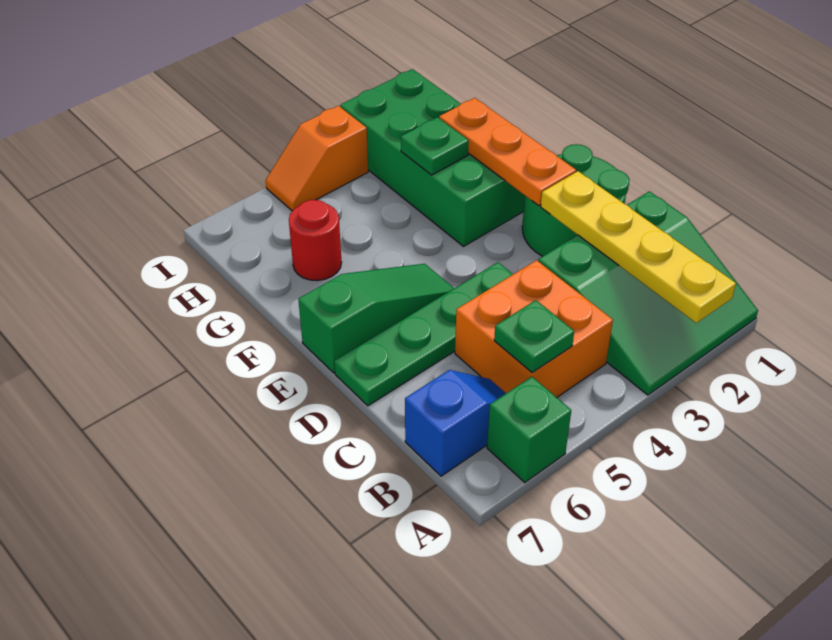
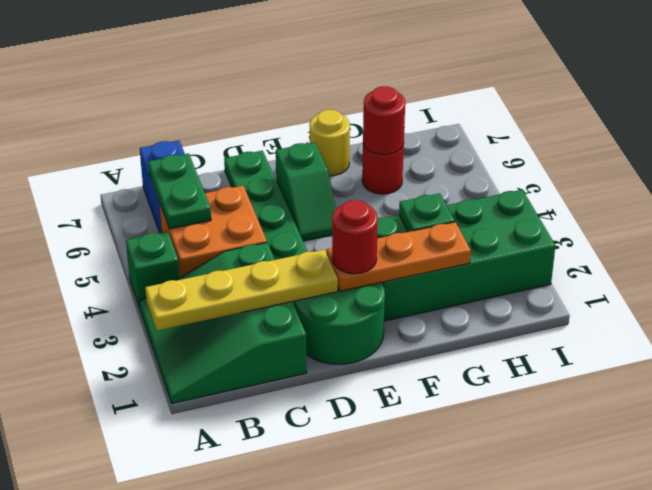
green 1x1 brick [487,377,571,482] -> green 1x1 brick moved to [126,231,180,305]
green 1x1 plate [494,300,574,373] -> green 1x2 plate [148,153,211,229]
none -> red 1x1 round brick [332,200,378,274]
green 1x3 slope [298,264,454,373] -> green 1x2 slope [276,142,336,241]
none -> yellow 1x1 round brick [310,110,350,176]
none -> red 1x1 round brick [363,86,405,155]
orange 1x2 slope [266,106,368,211] -> none

